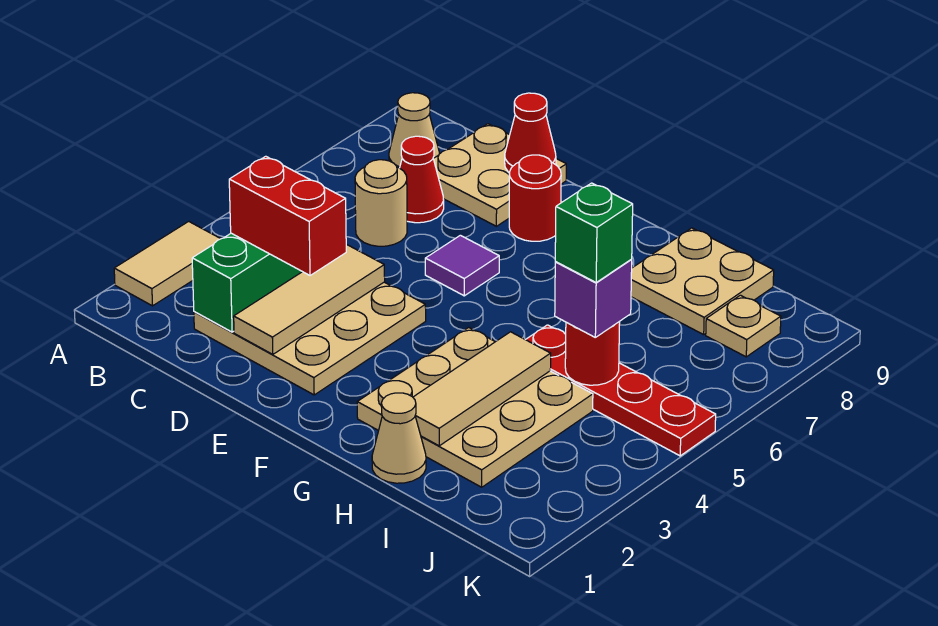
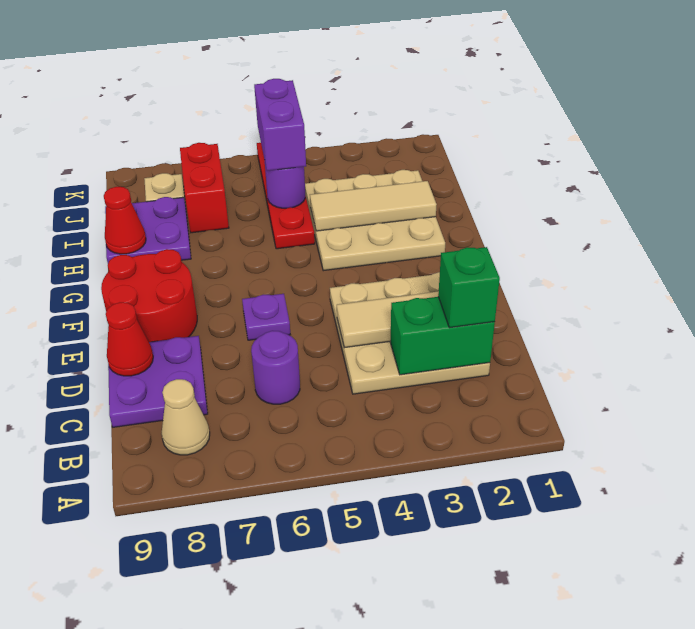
tan 1x2 tile [114,221,220,306] -> none
red 1x2 brick [229,156,346,275] -> red 1x2 brick moved to [180,143,229,233]
tan 1x1 round brick [355,160,407,246] -> purple 1x1 round brick [251,331,300,404]
red 1x1 cone [400,136,444,223] -> red 1x1 cone moved to [104,187,146,254]
tan 2x2 plate [433,124,566,226] -> purple 2x2 plate [108,336,208,427]
purple 1x1 tile [425,235,499,296] -> purple 1x1 plate [242,294,290,340]
red 1x1 round brick [509,155,561,241] -> red 2x2 round brick [101,249,197,342]
tan 1x1 cone [372,393,426,483] -> none
tan 2x2 plate [631,228,774,335] -> purple 2x2 plate [105,197,191,263]
red 1x1 round brick [565,322,620,385] -> purple 1x1 round brick [265,165,305,208]
purple 1x1 brick [555,260,632,337] -> purple 1x2 brick [254,79,306,171]
green 1x1 brick [555,183,633,282] -> green 1x1 brick moved to [438,247,500,328]

